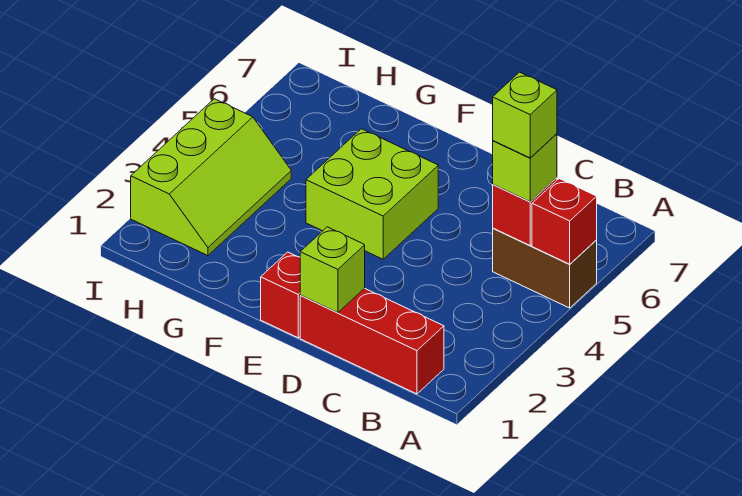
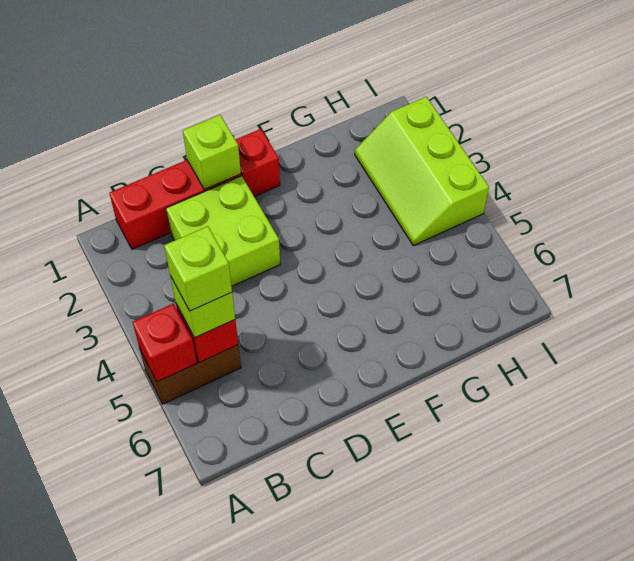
lime 2x2 brick [306,129,438,259] -> lime 2x2 brick moved to [166,176,280,286]

